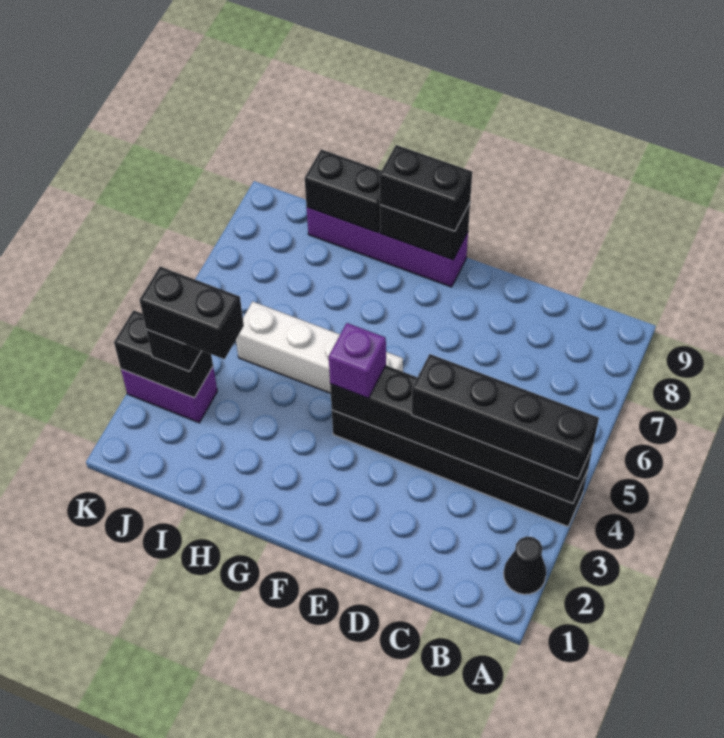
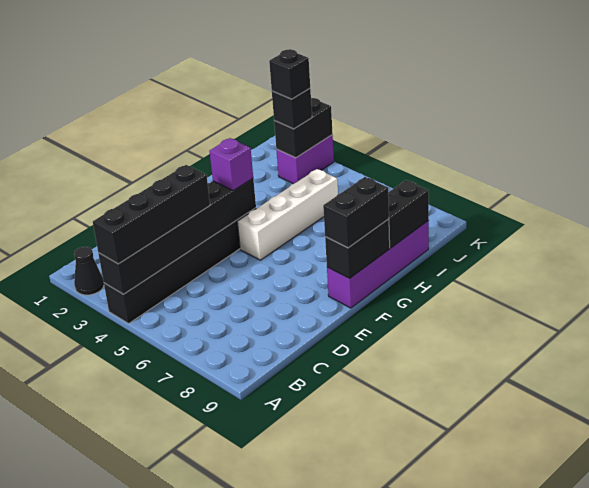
black 1x2 brick [140,267,244,359] -> black 1x1 brick [269,49,310,99]

